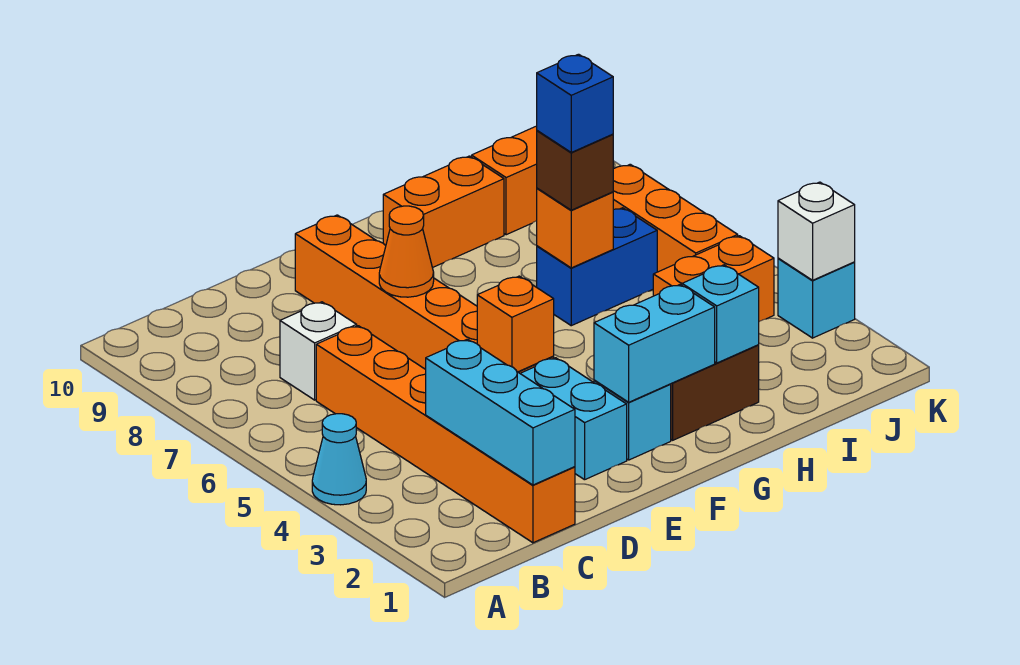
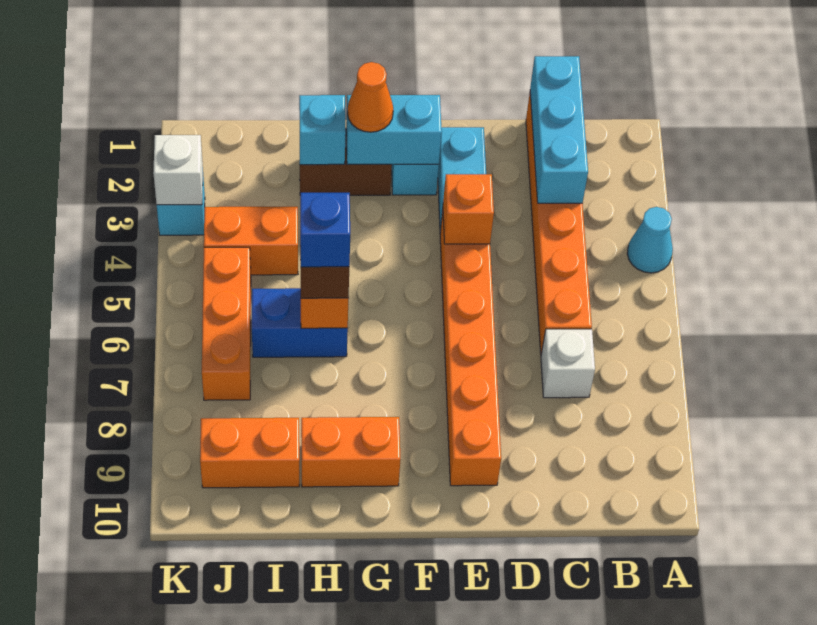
orange 1x1 cone [379,206,434,297] -> orange 1x1 cone moved to [348,62,393,132]

